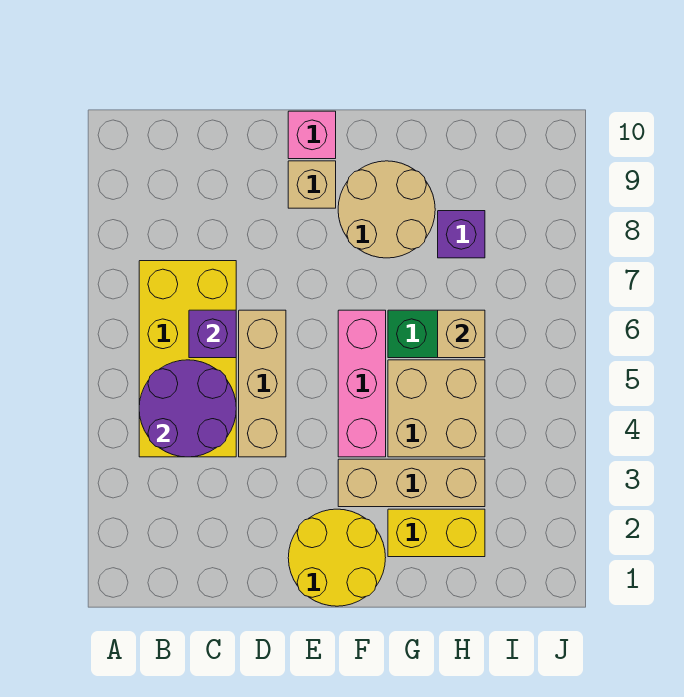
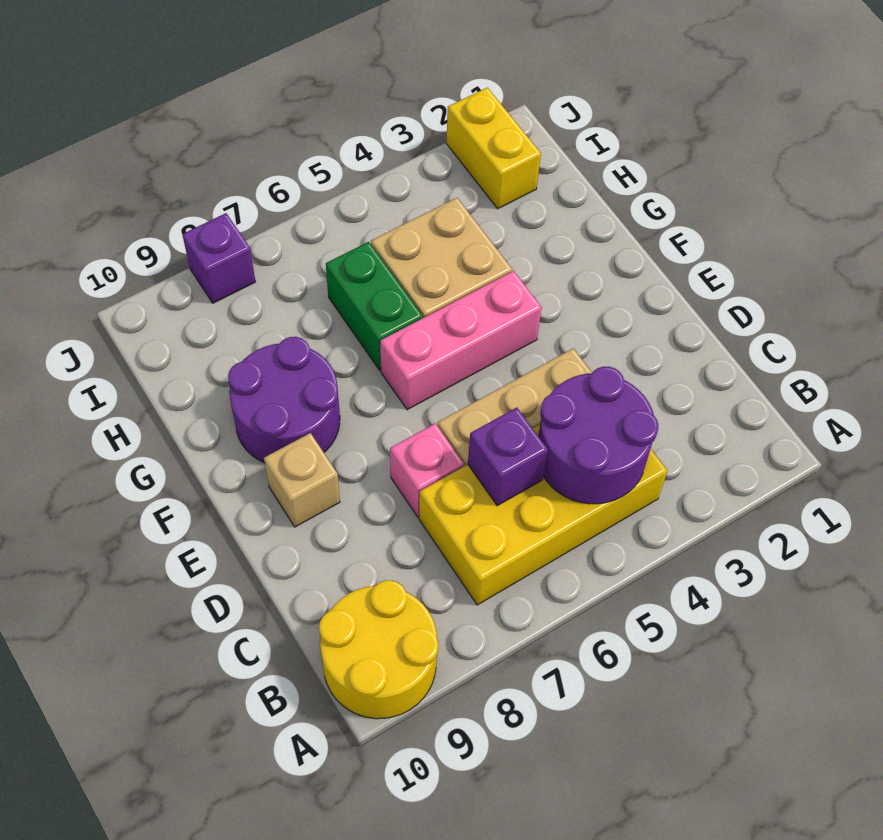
yellow 2x2 round brick [288,509,386,606] -> yellow 2x2 round brick moved to [319,580,438,719]
pink 1x1 brick [288,111,336,159] -> pink 1x1 brick moved to [390,423,464,517]
tan 1x3 brick [338,459,485,507] -> none
tan 2x2 round brick [338,161,435,258] -> purple 2x2 round brick [228,337,340,463]
yellow 1x2 brick [388,509,485,557] -> yellow 1x2 brick moved to [446,88,541,209]
tan 1x1 brick [438,310,485,358] -> none
purple 1x1 brick [438,211,485,258] -> purple 1x1 brick moved to [182,213,255,303]

